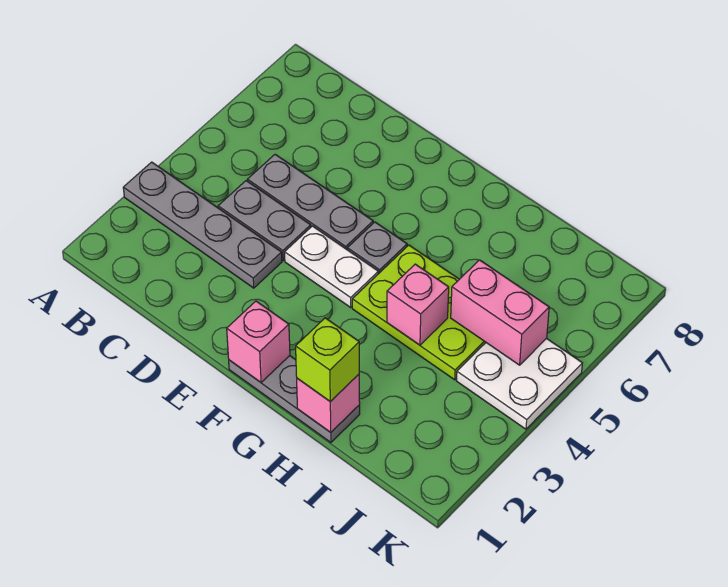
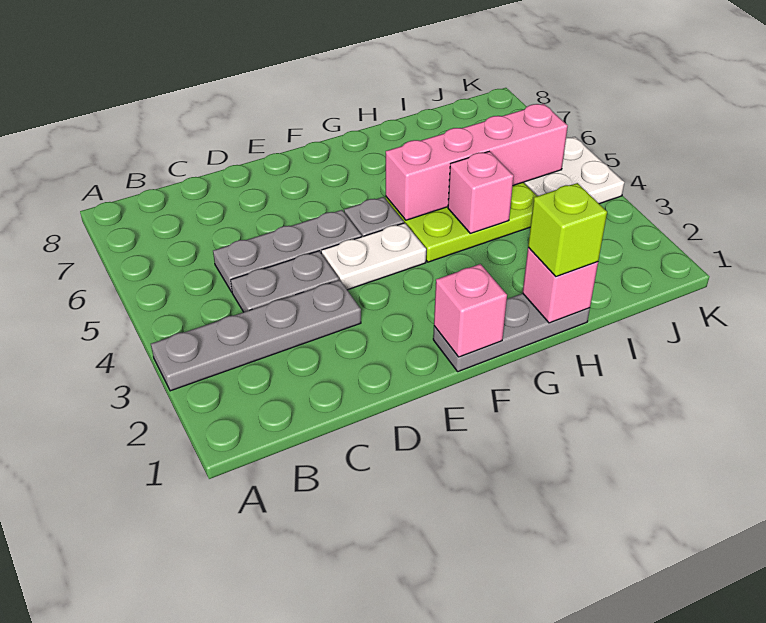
pink 1x2 brick [451,260,549,365] -> pink 1x4 brick [386,104,568,220]

